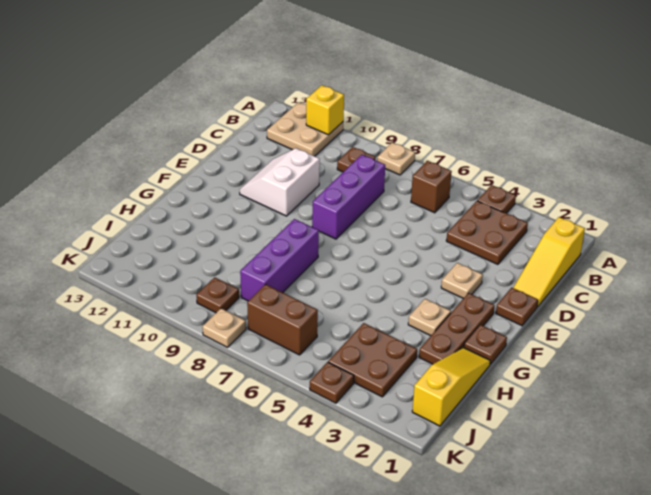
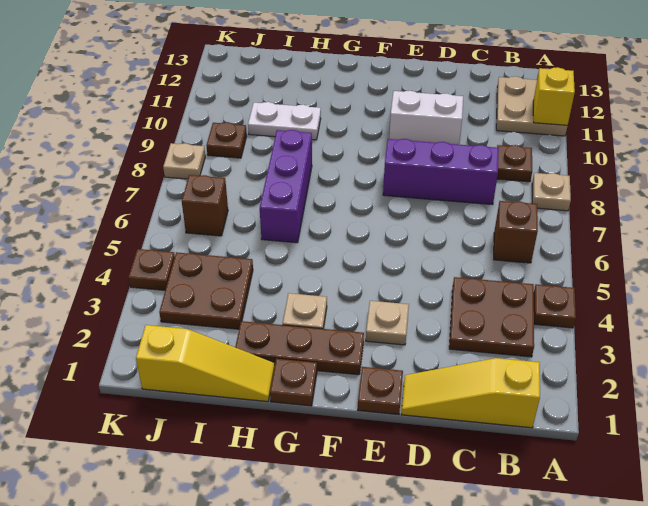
purple 1x3 brick [240,219,319,301] -> purple 1x3 brick turned to [260,130,312,243]
none -> white 1x2 plate [248,102,321,140]
brown 1x2 brick [247,284,318,355] -> brown 1x1 brick [182,175,228,236]

